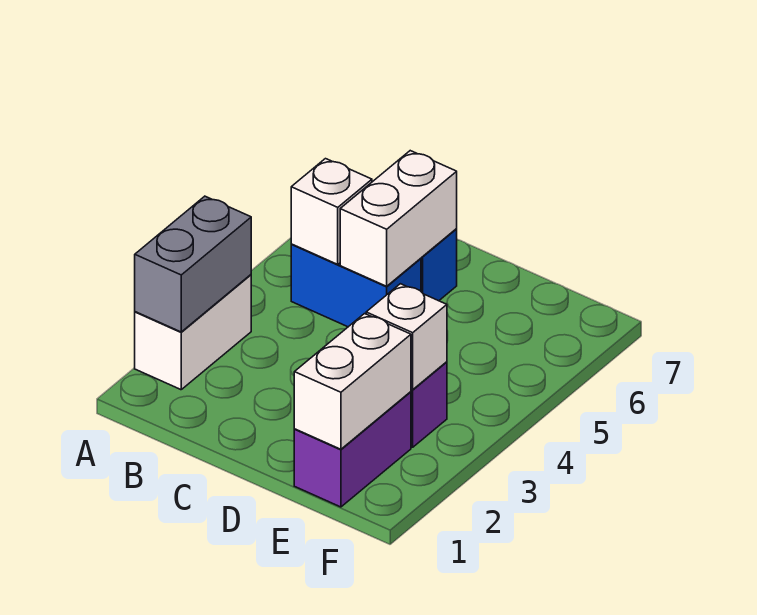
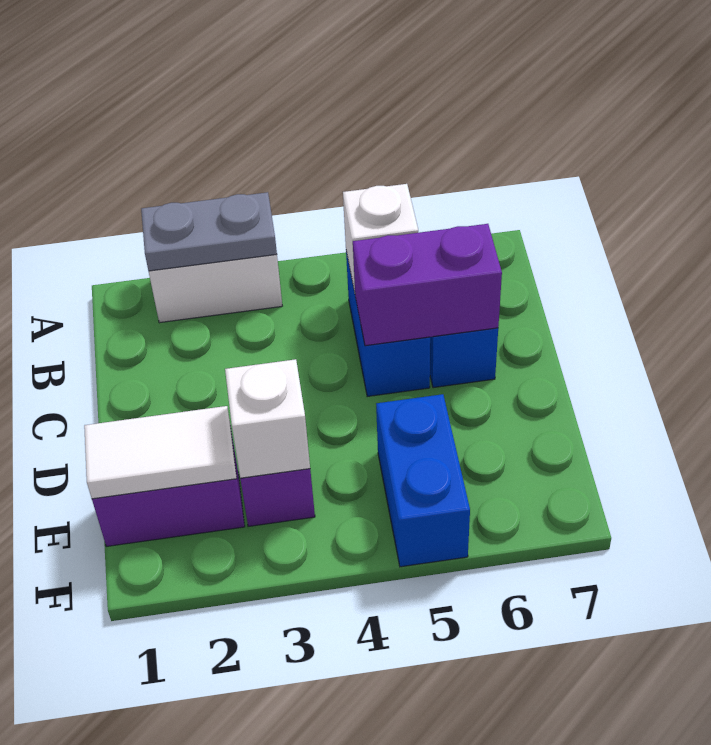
grey 1x2 brick [135,196,251,332] -> grey 1x2 plate [141,192,277,271]
white 1x2 brick [340,151,457,286] -> purple 1x2 brick [353,224,502,346]
white 1x2 brick [294,314,411,449] -> white 1x2 tile [84,406,237,499]
none -> blue 1x2 brick [376,394,470,567]

